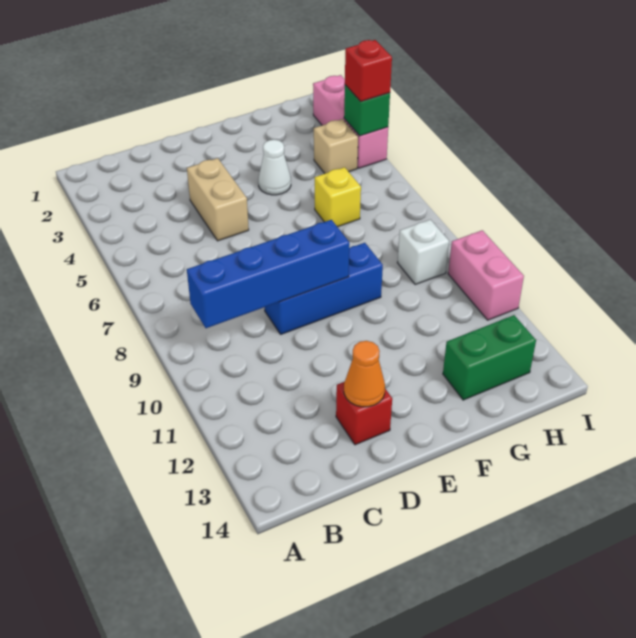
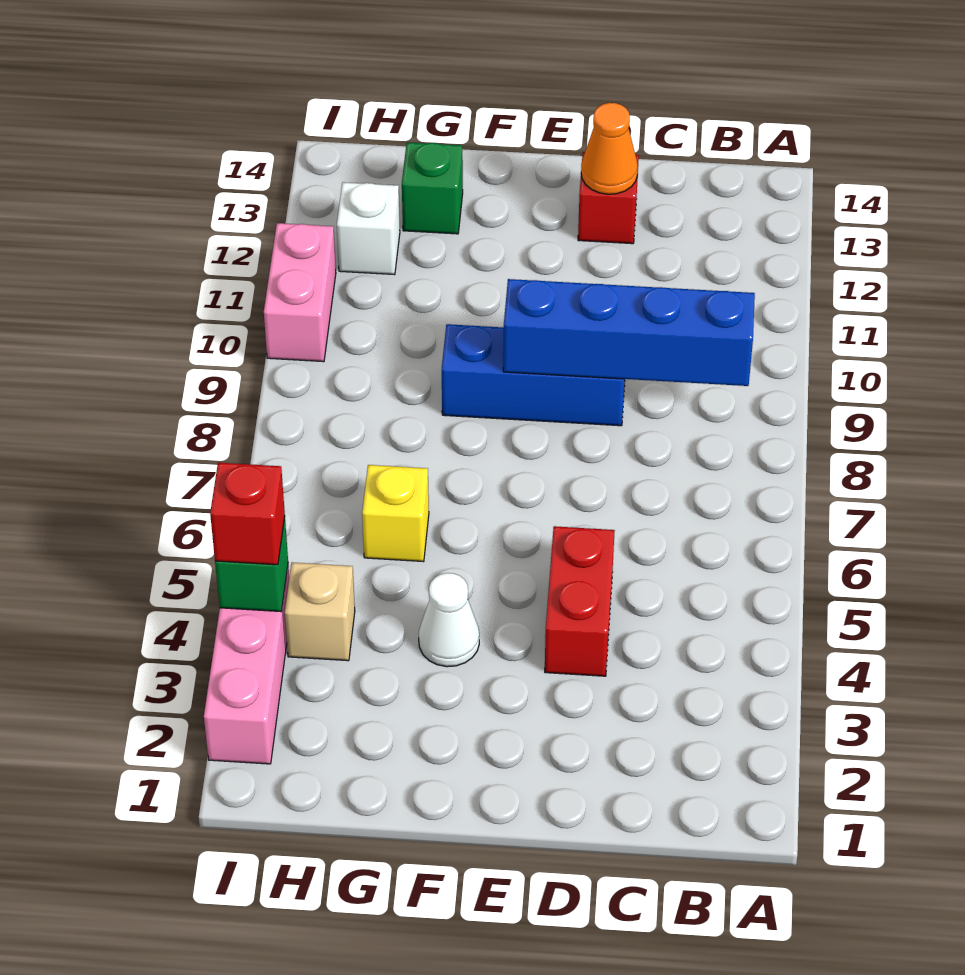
tan 1x2 brick [187,158,249,241] -> red 1x2 brick [545,526,615,676]
green 1x2 brick [443,315,536,400] -> green 1x1 brick [402,142,463,234]
white 1x1 brick [397,220,449,284] -> white 1x1 brick moved to [337,182,400,275]

